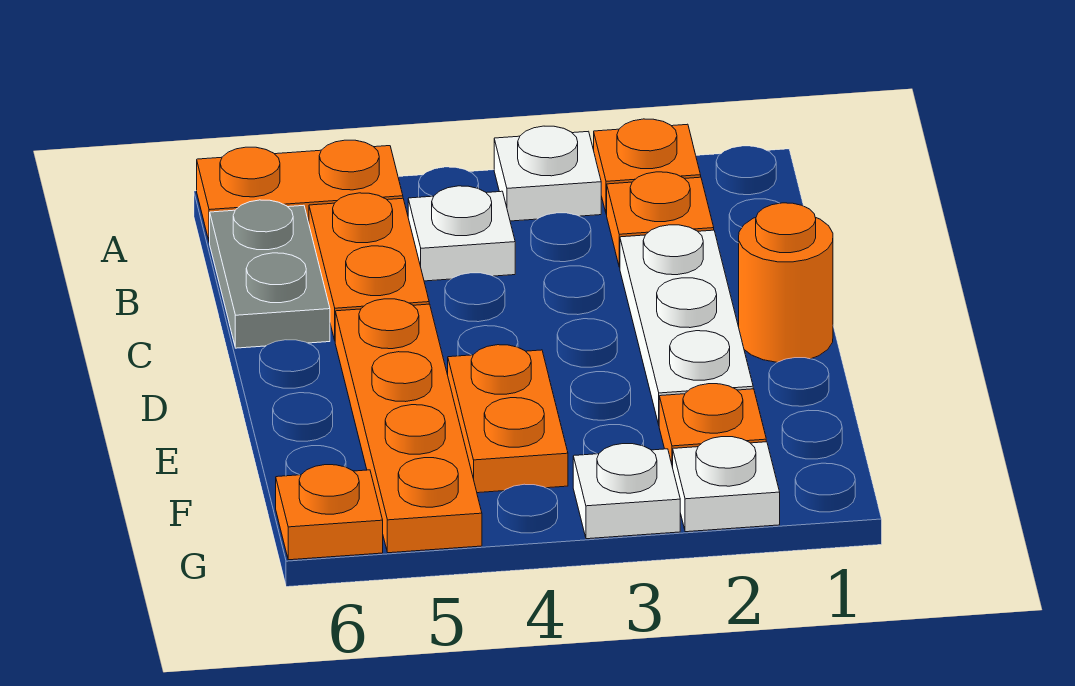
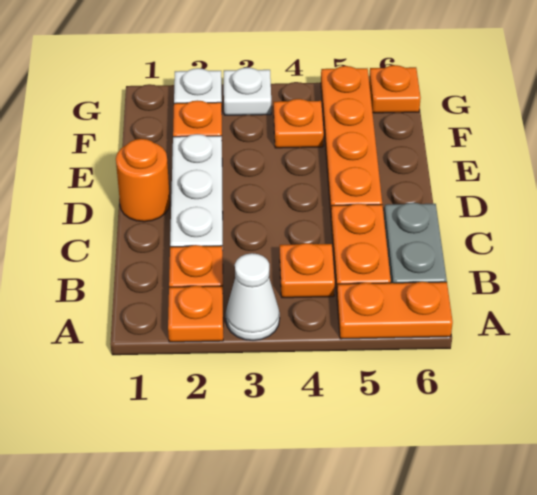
white 1x1 plate [494,126,601,221] -> white 1x1 cone [226,253,280,340]
white 1x1 plate [408,186,515,281] -> orange 1x1 plate [280,243,335,298]
orange 1x2 plate [448,345,568,493] -> orange 1x1 plate [274,99,324,148]

